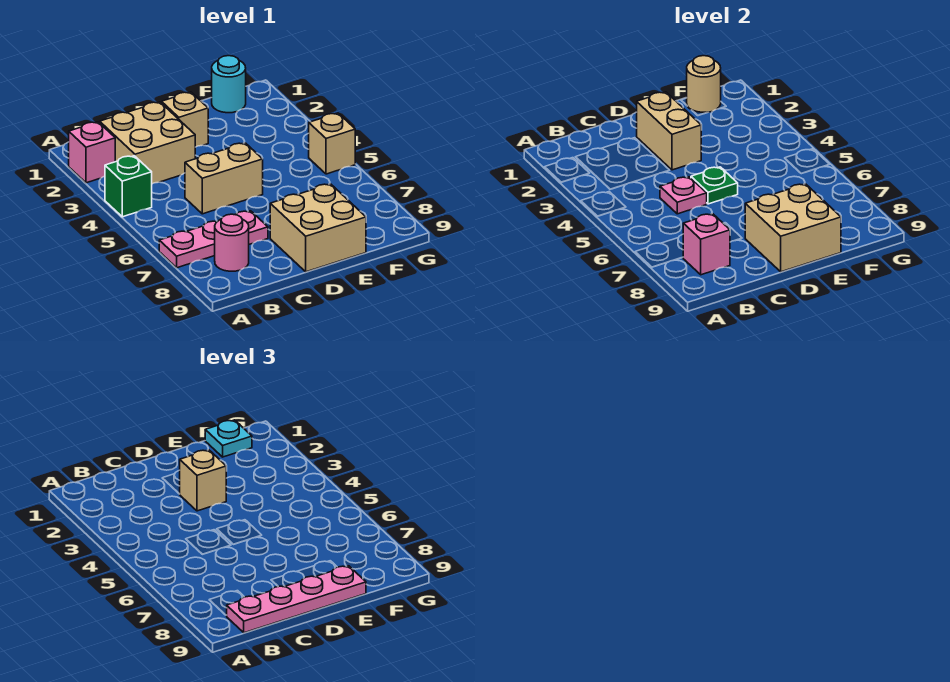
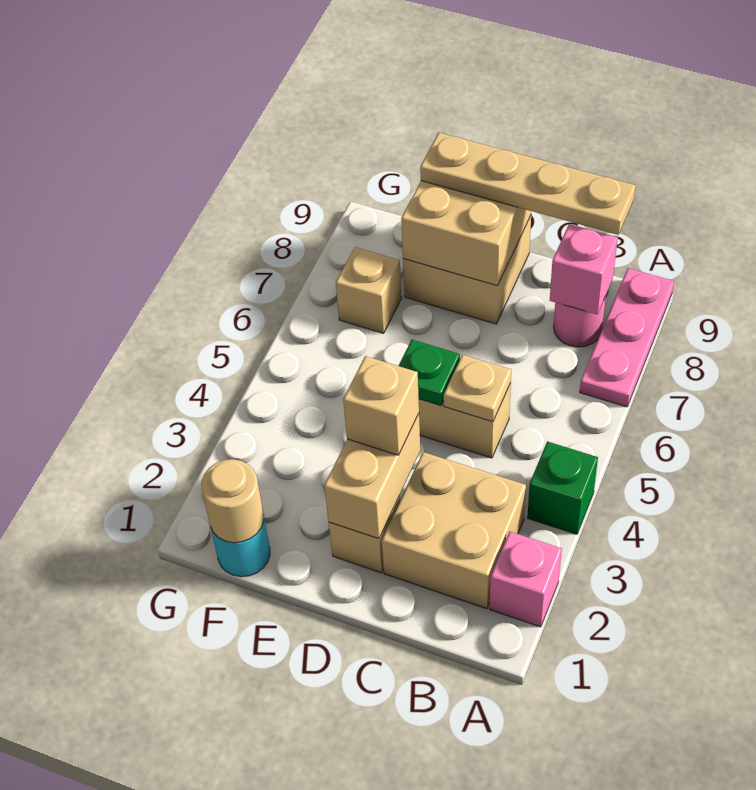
pink 1x3 plate [159,211,268,268] -> pink 1x3 plate turned to [580,268,674,407]
pink 1x4 plate [227,566,366,633] -> tan 1x4 plate [420,133,636,235]
pink 1x1 plate [660,177,707,214] -> tan 1x1 plate [444,355,511,422]
cyan 1x1 plate [205,420,252,457] -> none
tan 1x1 brick [309,113,355,174] -> tan 1x1 brick moved to [336,247,402,333]

